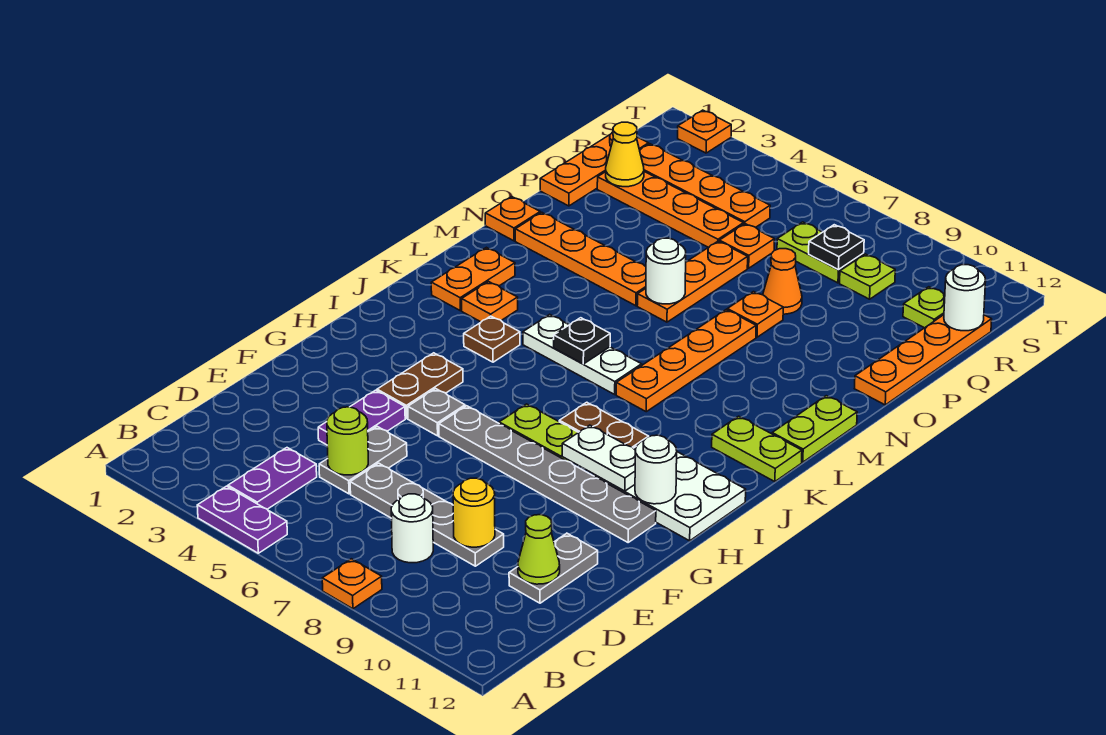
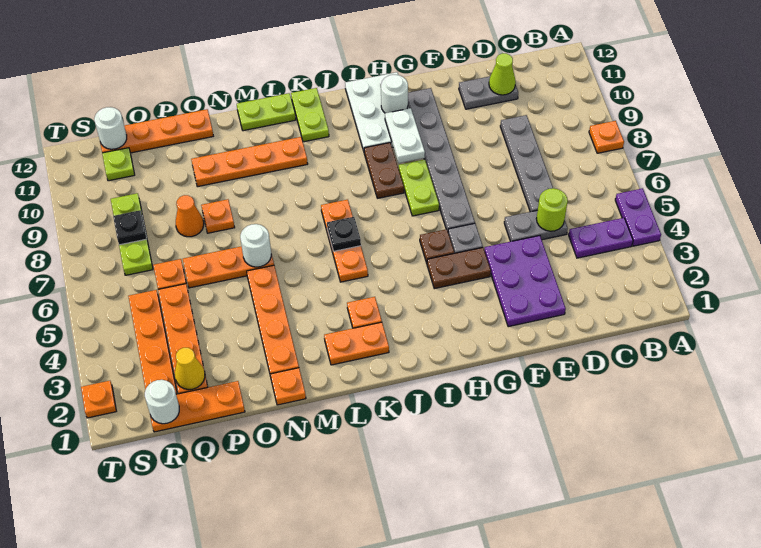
white 1x1 round brick [391,494,433,563] -> white 1x1 round brick moved to [145,380,179,424]
yellow 1x1 round brick [453,478,495,547] -> none
purple 1x2 plate [318,390,405,445] -> purple 2x3 plate [484,236,566,327]
brown 1x1 plate [464,316,520,362] -> brown 1x1 plate moved to [420,229,454,263]
white 1x3 plate [523,314,642,394] -> orange 1x3 plate [321,200,368,282]
orange 1x4 plate [616,310,756,412] -> orange 1x4 plate moved to [191,137,308,187]

